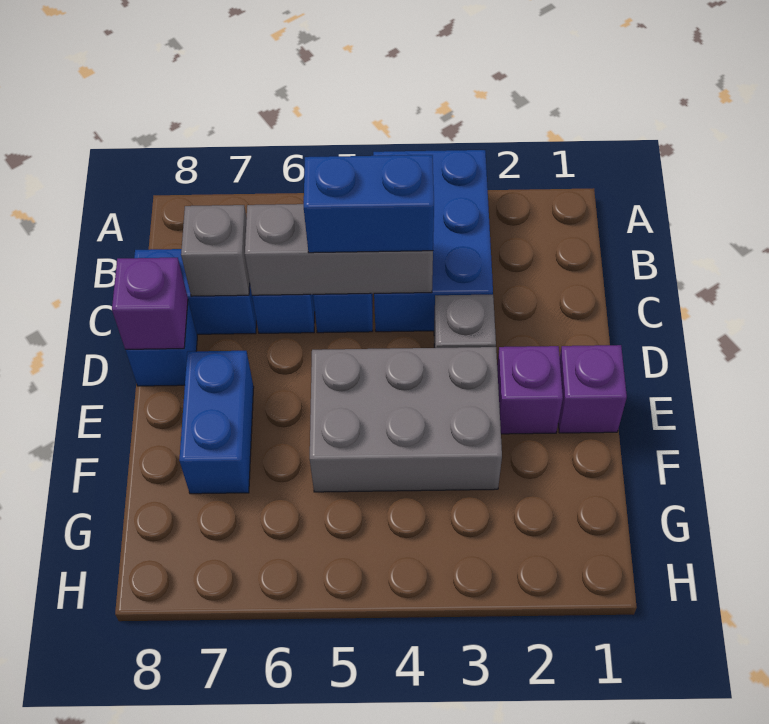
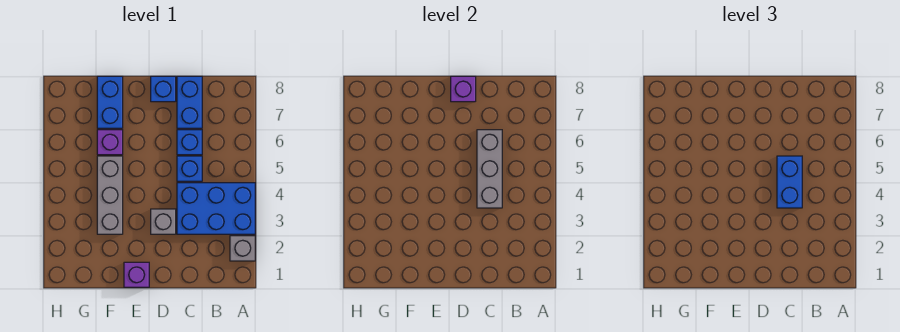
grey 1x1 brick [181,205,250,296] -> grey 1x1 brick moved to [230,236,255,261]
purple 1x1 brick [497,346,563,434] -> purple 1x1 brick moved to [97,130,123,155]
grey 2x3 brick [310,347,502,492] -> grey 1x3 brick [97,156,123,234]
blue 1x2 brick [179,351,254,494] -> blue 1x2 brick turned to [97,76,123,128]

